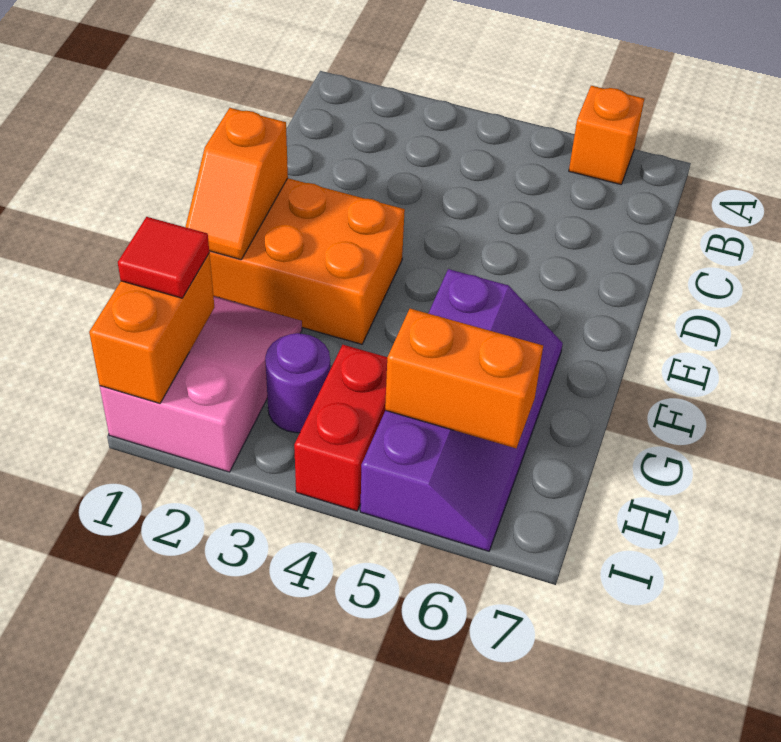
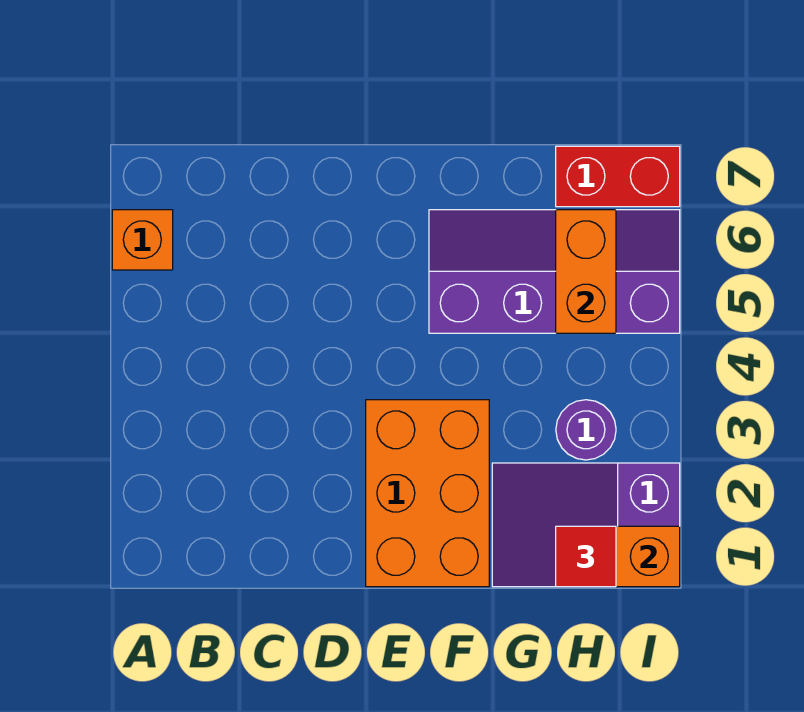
orange 1x2 slope [186,108,288,260] -> none
pink 2x3 slope [100,296,302,472] -> purple 2x3 slope [492,463,680,587]
red 1x2 brick [294,345,387,511] -> red 1x2 brick moved to [556,146,680,207]

